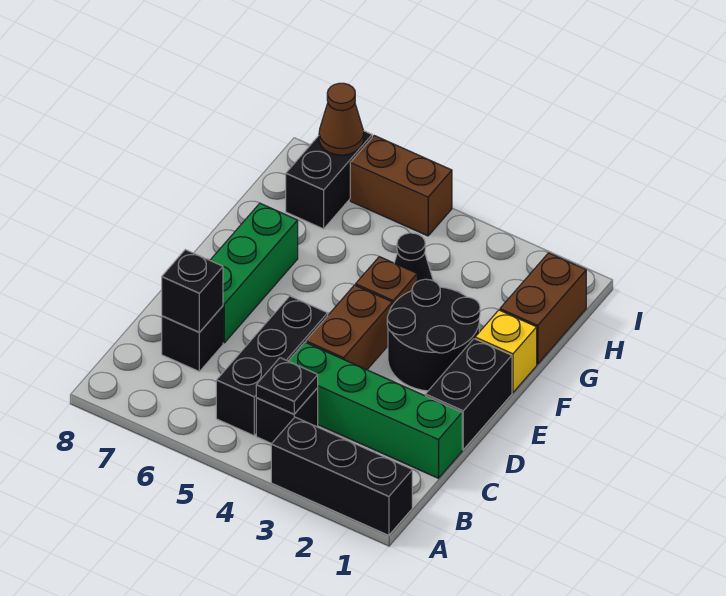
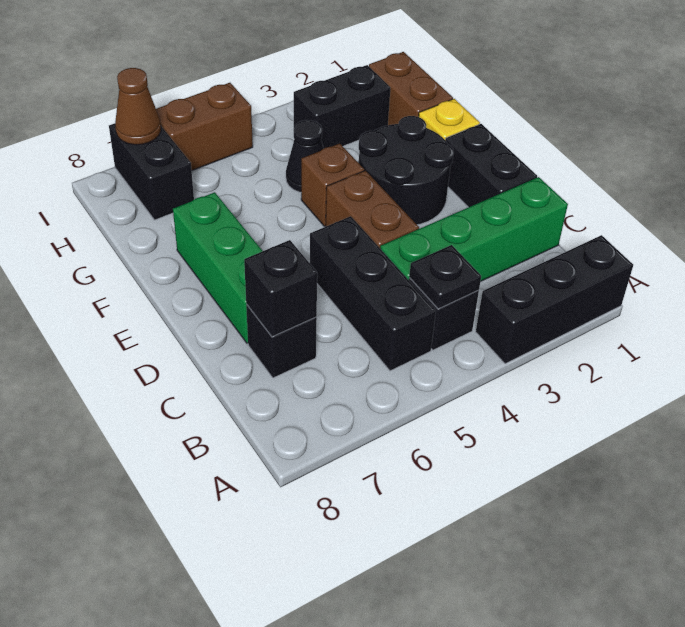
none -> black 1x2 brick [294,65,391,148]

